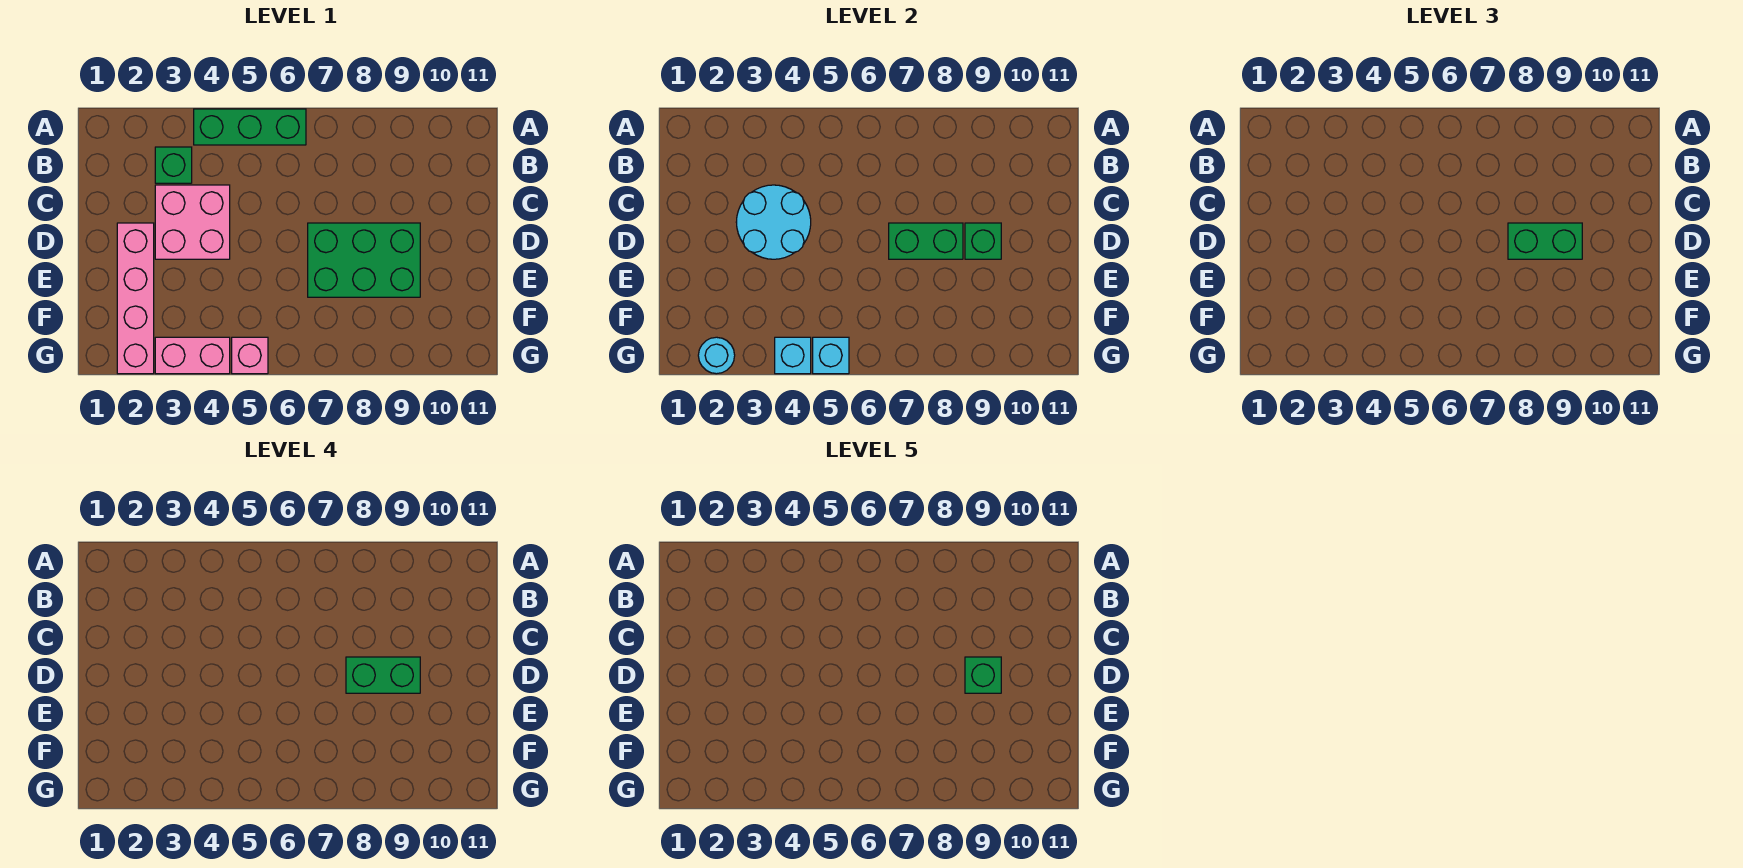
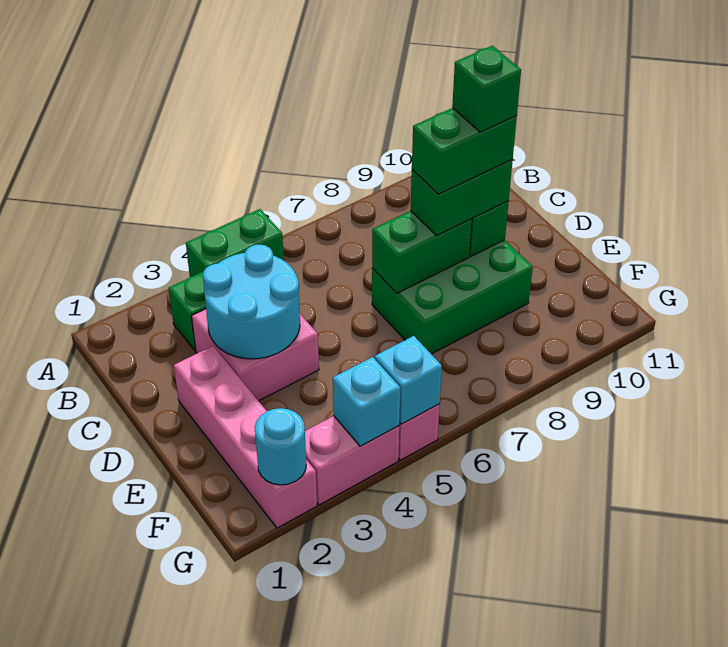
green 1x3 brick [194,109,306,145] -> green 1x2 brick [186,209,284,277]

